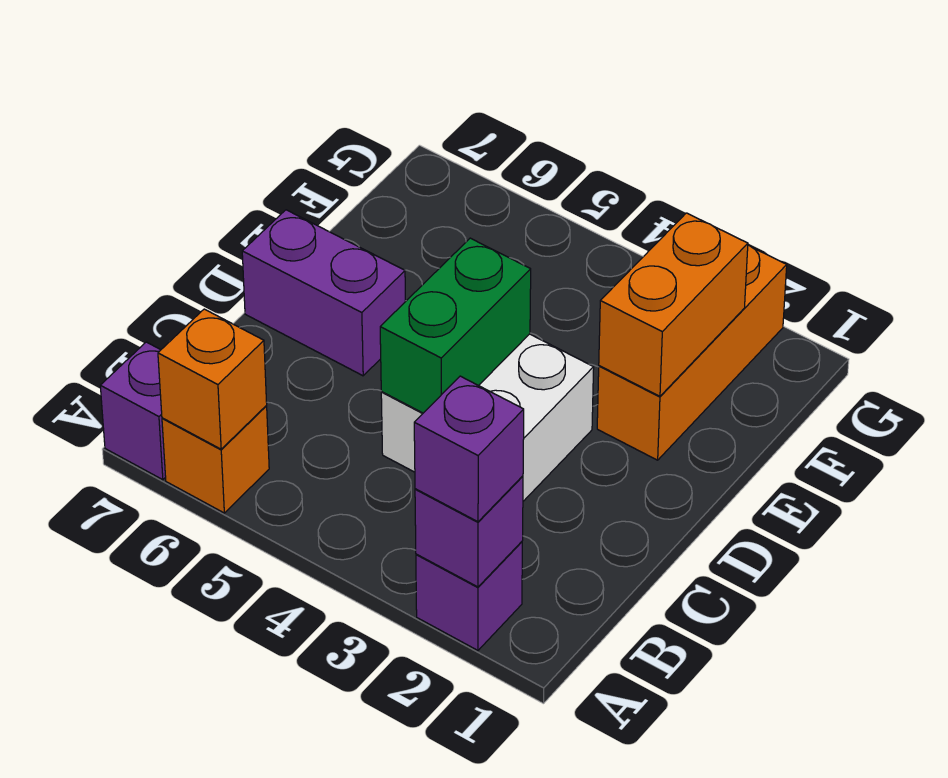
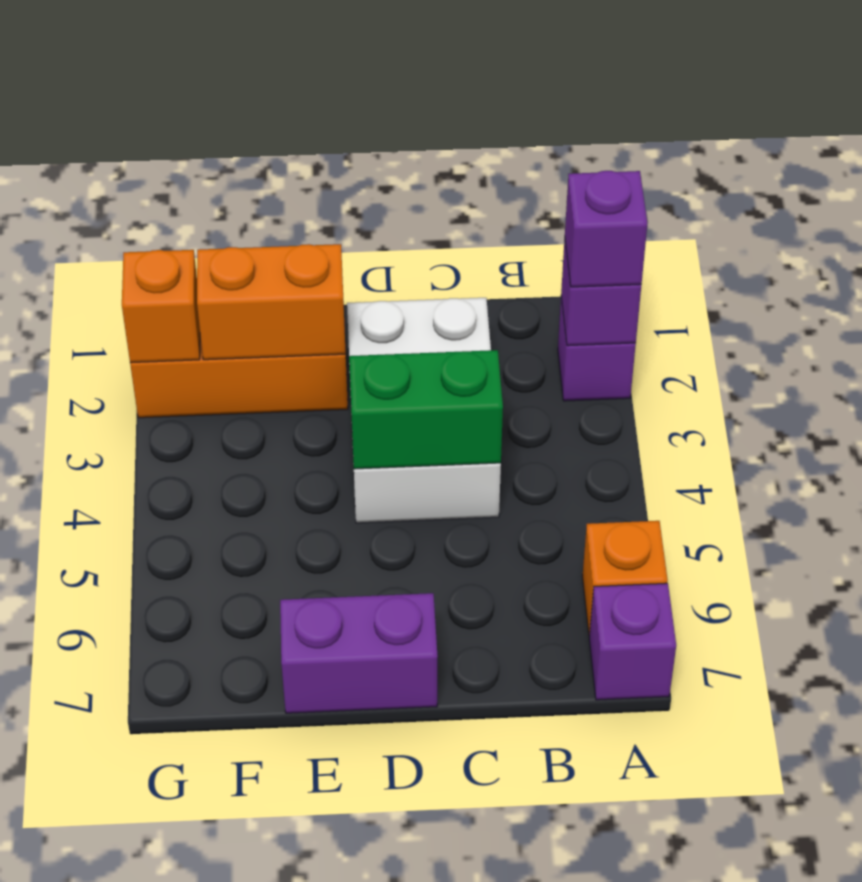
orange 1x1 brick [158,309,267,449] -> orange 1x1 brick moved to [122,250,200,363]
white 2x2 brick [381,334,594,501] -> white 2x3 brick [347,298,501,523]
purple 1x2 brick [242,210,405,376] -> purple 1x2 brick turned to [280,593,438,713]

